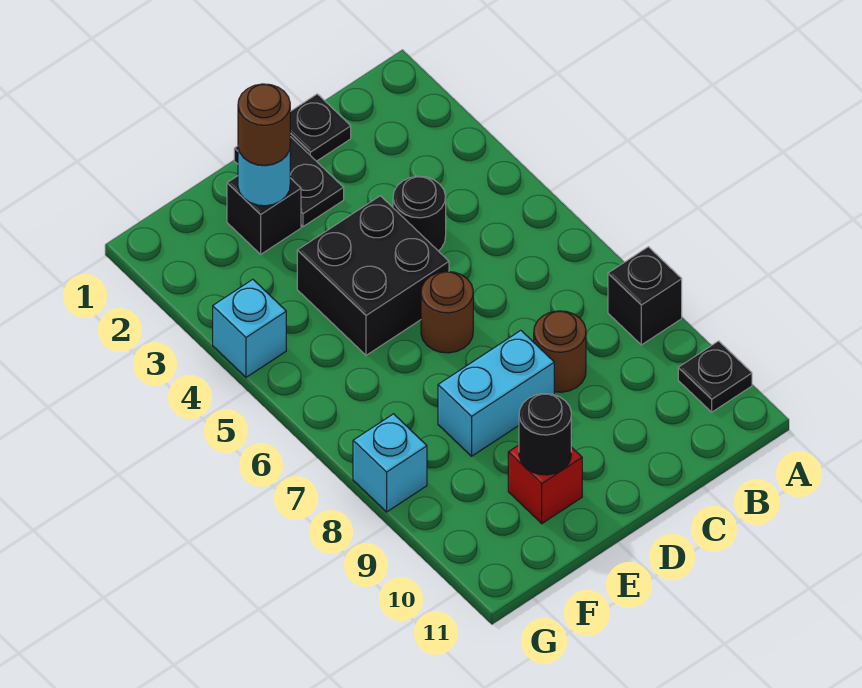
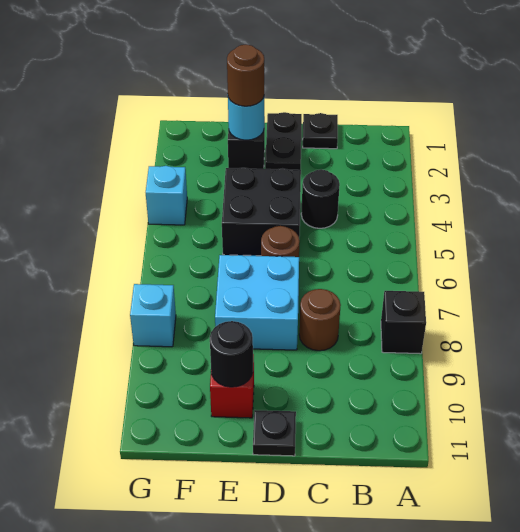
black 1x1 plate [678,341,752,412] -> black 1x1 plate moved to [253,410,296,456]
cyan 1x2 brick [438,331,554,456] -> cyan 2x2 brick [215,255,299,350]

